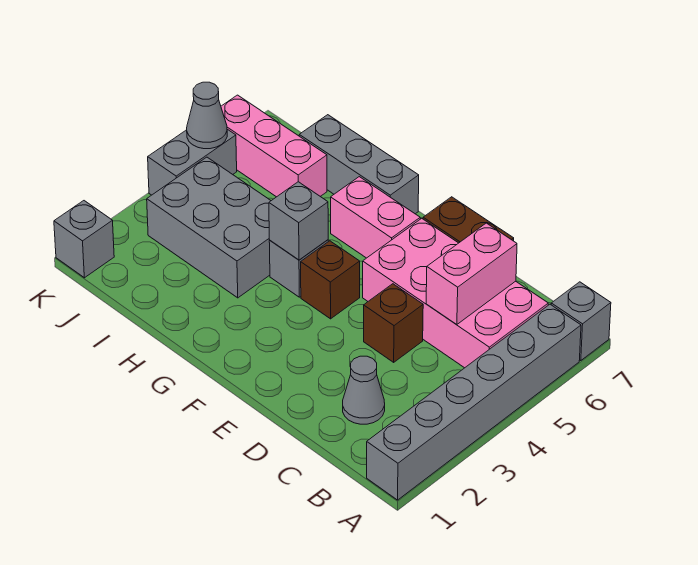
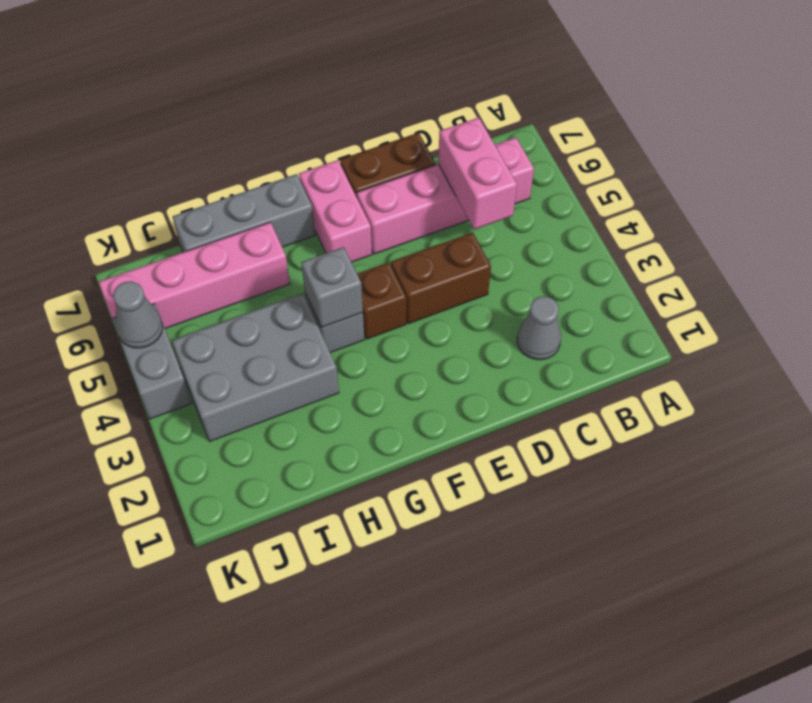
grey 1x6 brick [367,304,581,500] -> none
grey 1x1 brick [551,282,611,361] -> none
pink 2x4 brick [363,218,548,368] -> pink 1x4 brick [357,137,534,254]
brown 1x1 brick [364,284,423,362] -> brown 1x2 brick [391,232,491,324]
pink 1x2 brick [331,177,420,258] -> pink 1x2 brick turned to [299,160,372,262]
pink 1x3 brick [221,95,327,197] -> pink 1x4 brick [99,222,290,328]
grey 1x1 brick [54,201,114,278] -> none

